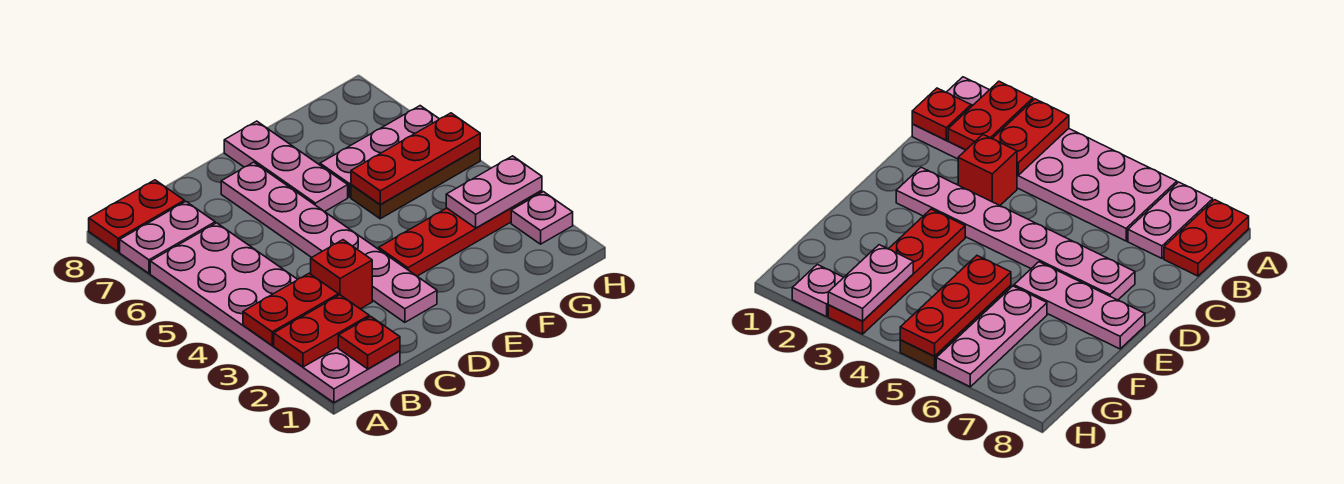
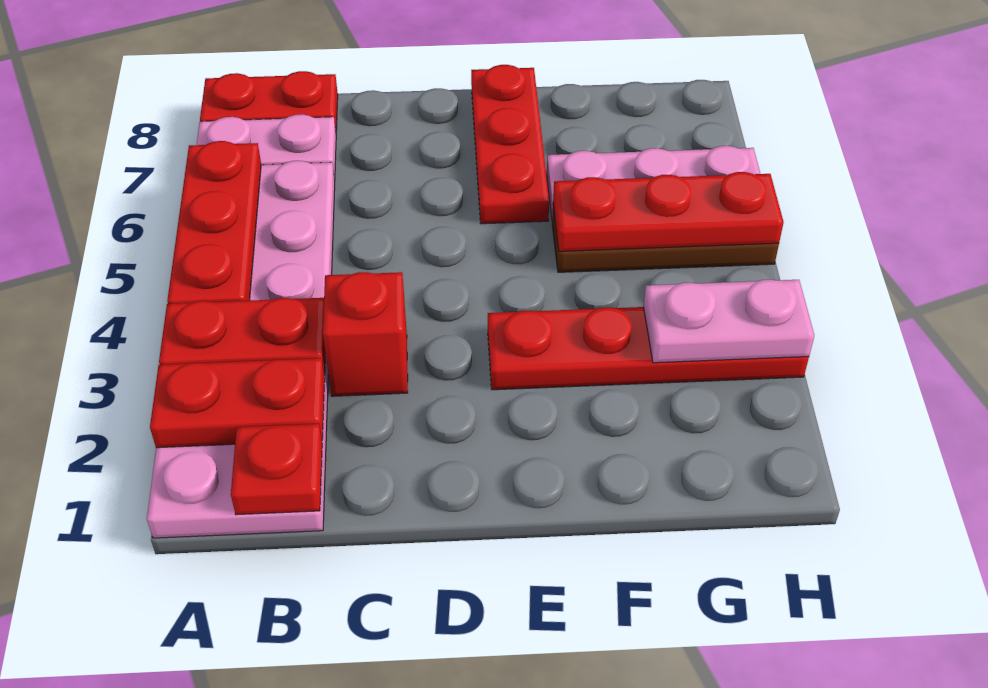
none -> red 1x3 plate [167,141,261,304]
pink 1x6 plate [221,162,437,322] -> none
pink 1x3 plate [224,121,348,212] -> red 1x3 plate [471,65,549,224]
pink 1x1 plate [511,192,573,244] -> none

